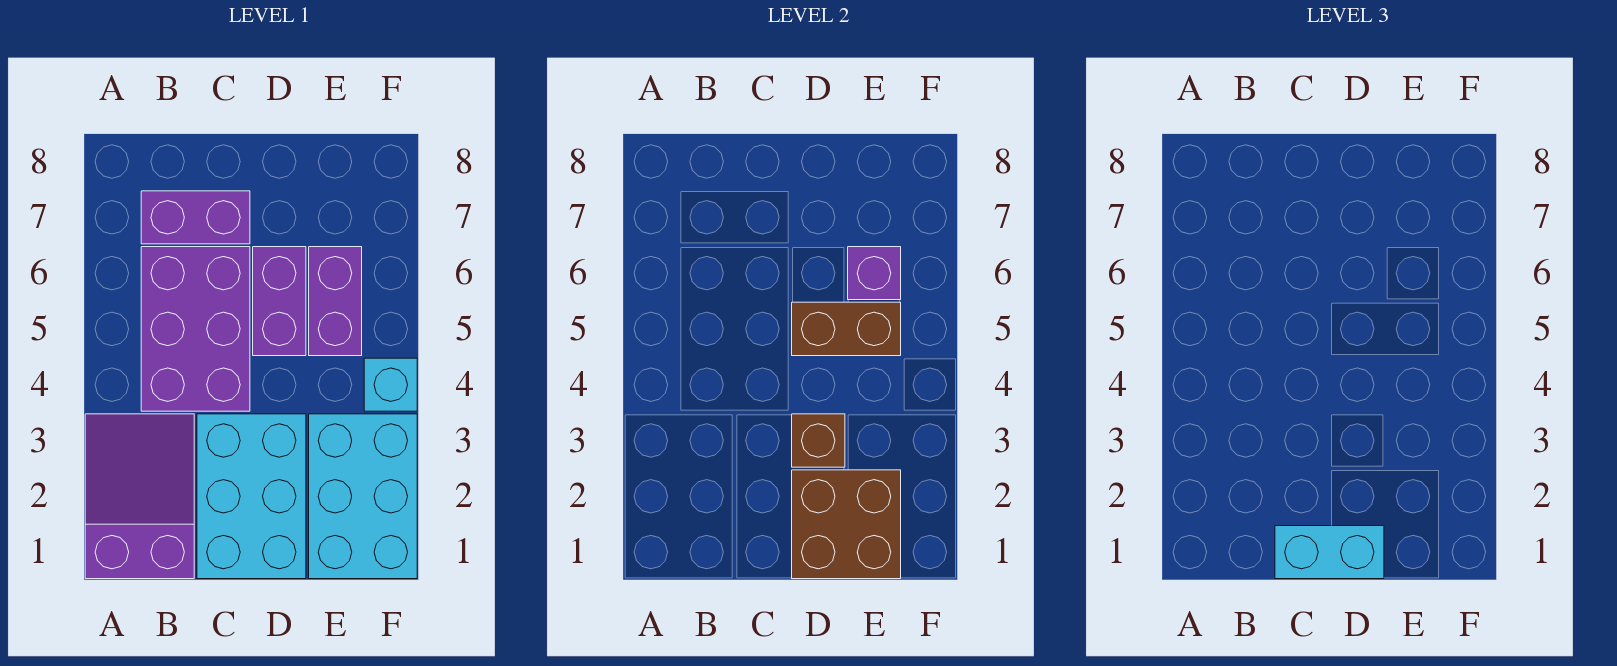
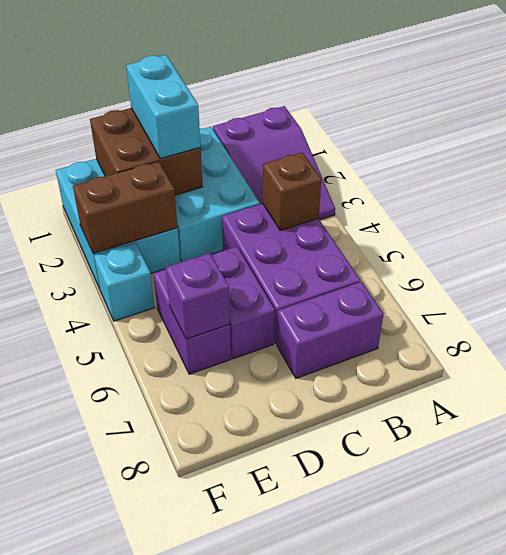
cyan 1x2 brick [1275,526,1384,579] -> cyan 1x2 brick turned to [126,55,200,159]
brown 1x1 brick [792,414,845,467] -> brown 1x1 brick moved to [263,153,321,230]
brown 1x2 brick [792,302,901,356] -> brown 1x2 brick moved to [73,161,177,253]

